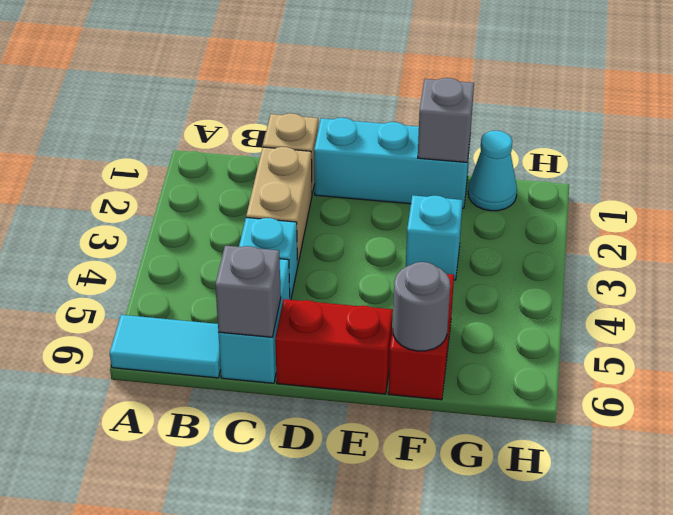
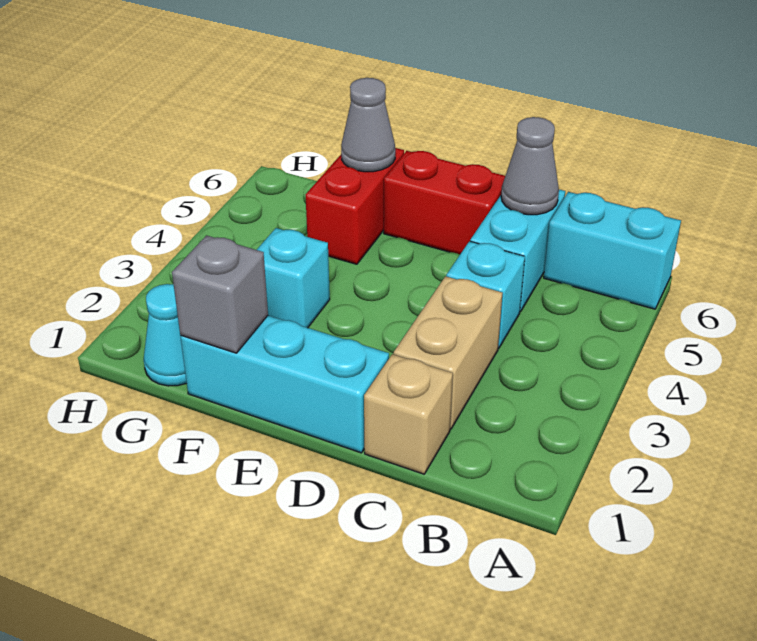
cyan 1x2 tile [110,315,221,378] -> cyan 1x2 brick [544,192,681,309]
grey 1x1 brick [215,246,281,337] -> grey 1x1 cone [501,117,559,215]
grey 1x1 round brick [393,262,450,351] -> grey 1x1 cone [341,78,395,172]

